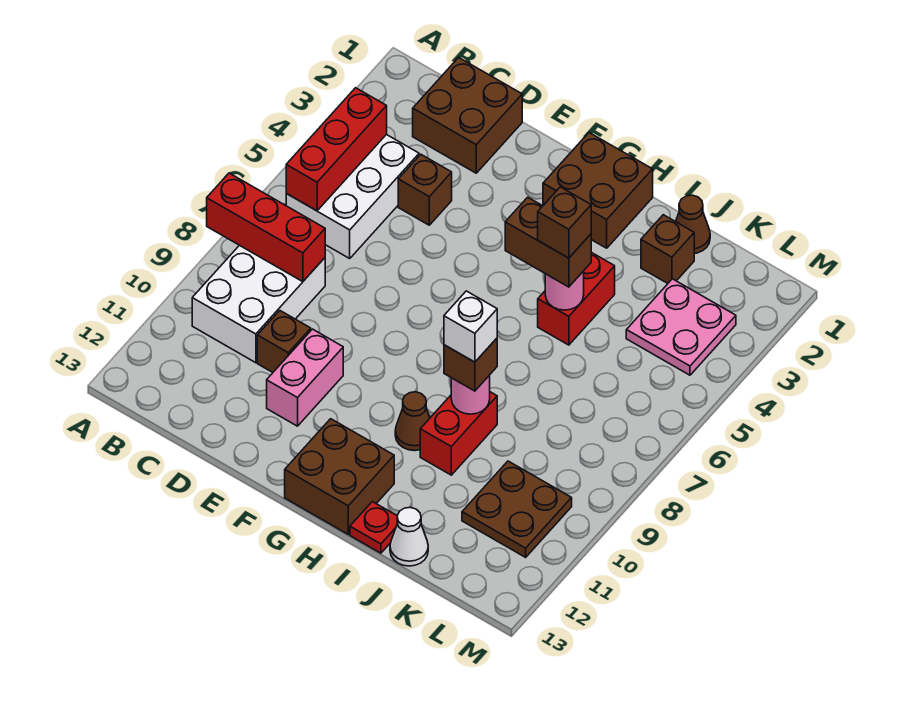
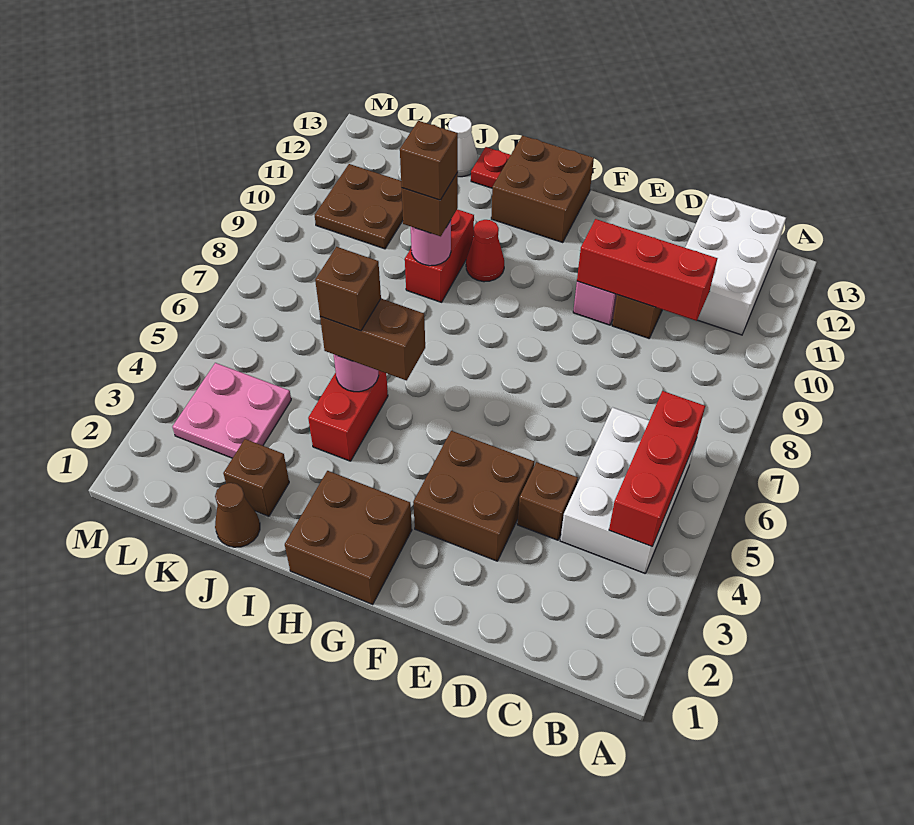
red 1x3 brick [207,173,325,282] -> red 1x3 brick moved to [577,219,718,321]
white 2x3 brick [192,245,325,363] -> white 2x3 brick moved to [685,194,786,335]
brown 2x2 brick [413,57,522,173] -> brown 2x2 brick moved to [413,431,534,561]
brown 1x1 cone [395,392,430,451] -> red 1x1 cone [466,220,504,282]
white 1x1 brick [444,291,497,362] -> brown 1x1 brick [400,121,458,200]

